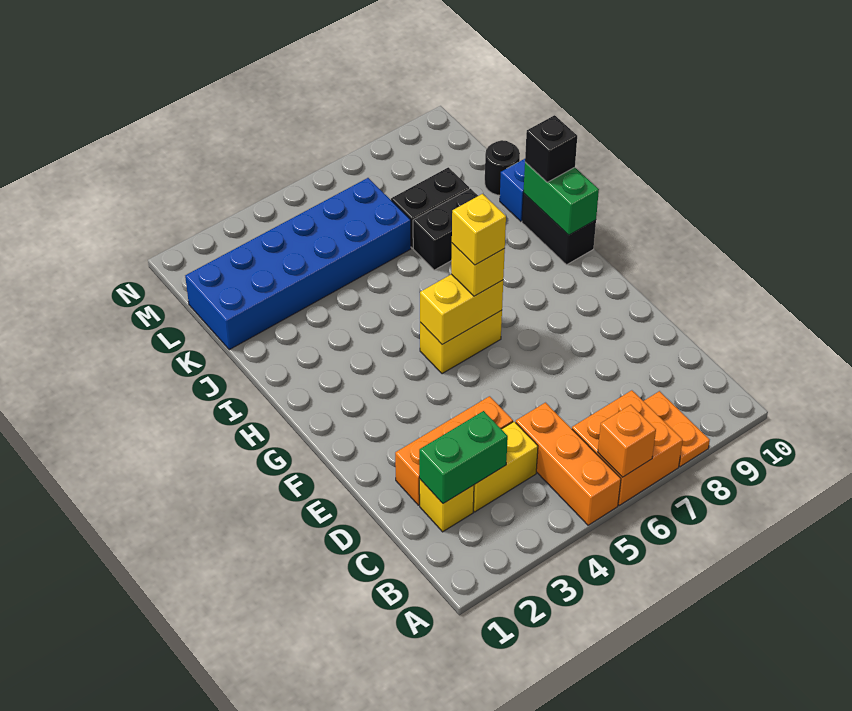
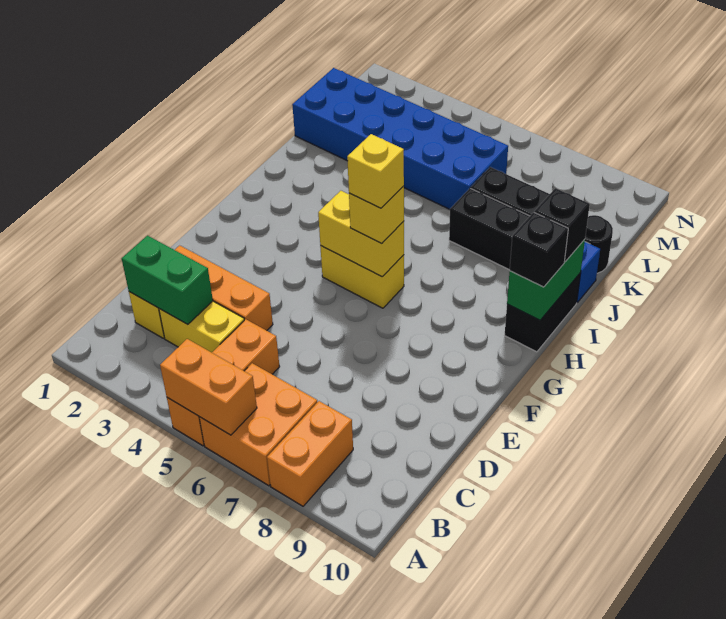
orange 1x1 brick [598,405,656,477] -> orange 1x2 brick [160,339,257,435]
orange 1x2 plate [644,391,710,467] -> orange 1x2 brick [267,401,353,506]
none -> black 1x1 brick [510,212,568,287]

